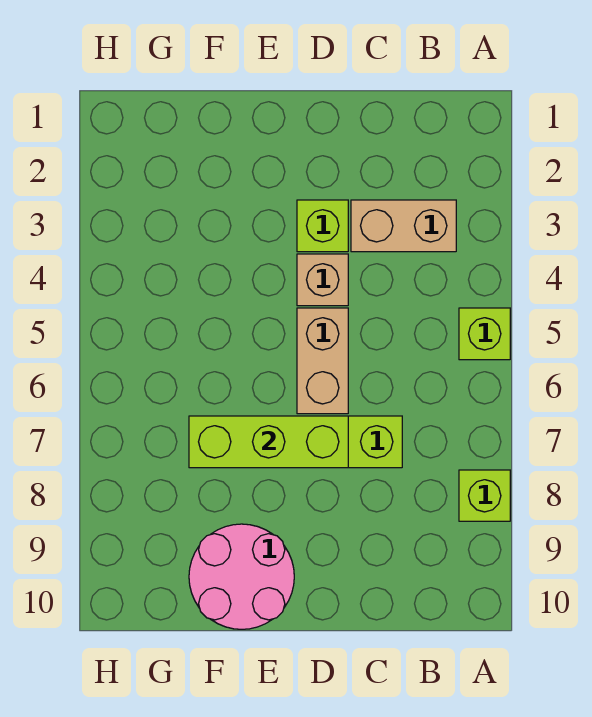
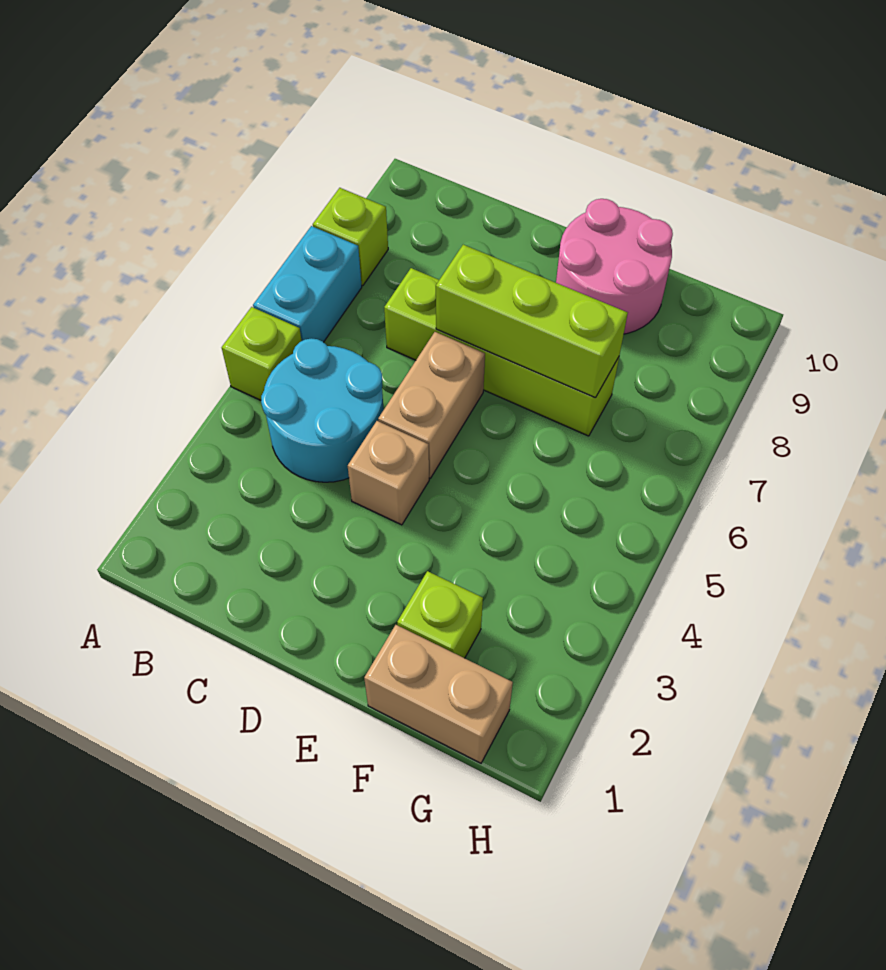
none -> cyan 1x2 brick [253,226,362,342]
tan 1x2 brick [351,200,456,252] -> tan 1x2 brick moved to [364,625,513,763]
none -> cyan 2x2 round brick [261,338,384,482]
lime 1x1 brick [297,200,348,252] -> lime 1x1 brick moved to [397,571,483,658]

